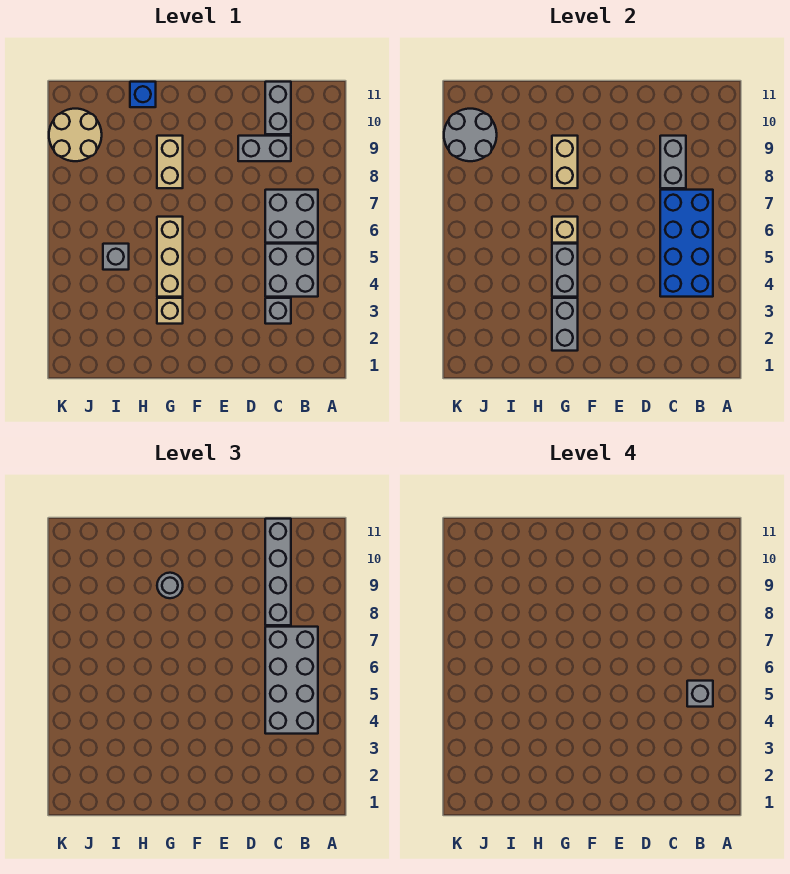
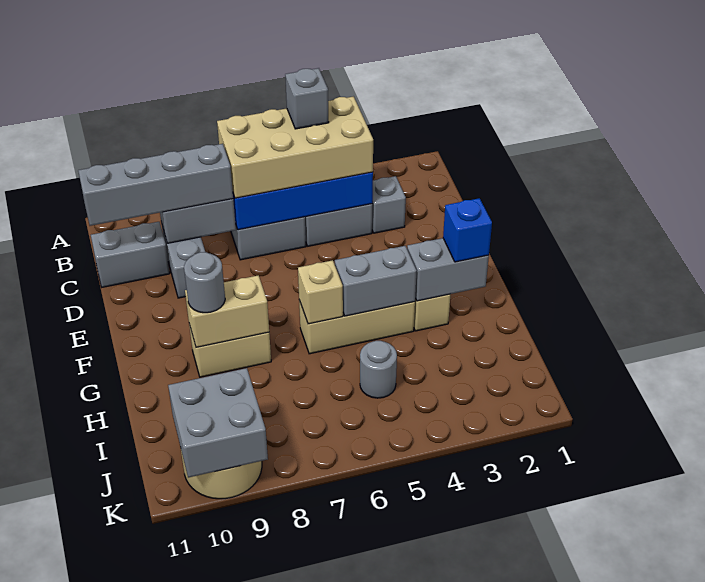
grey 2x4 brick [265,627,318,734] -> tan 2x4 brick [217,97,373,198]
blue 1x1 brick [130,82,156,107] -> blue 1x1 brick moved to [443,198,492,262]
grey 1x1 brick [103,244,129,270] -> grey 1x1 round brick [360,341,397,398]
grey 2x2 round brick [444,109,497,161] -> grey 2x2 brick [168,368,268,478]

